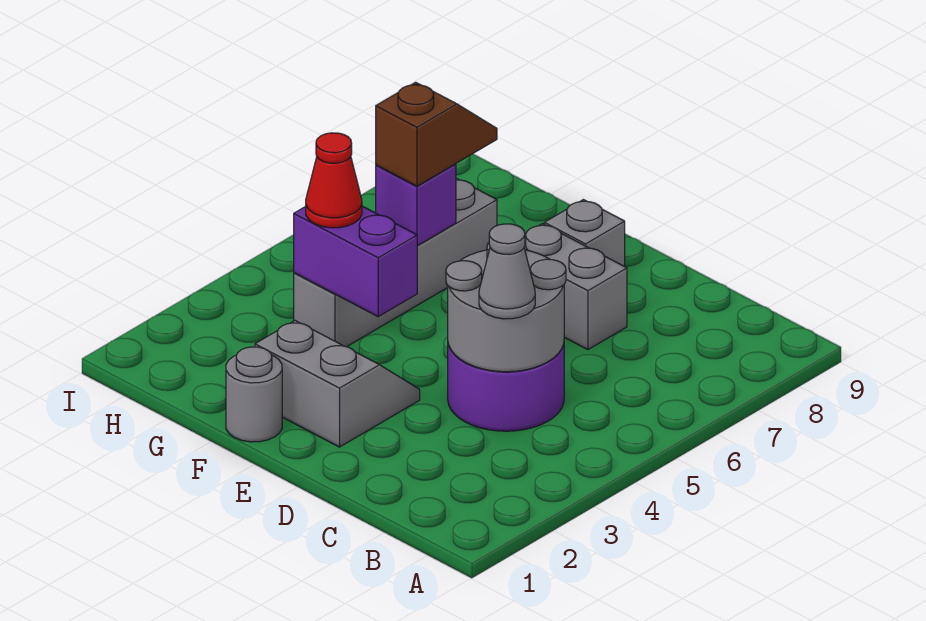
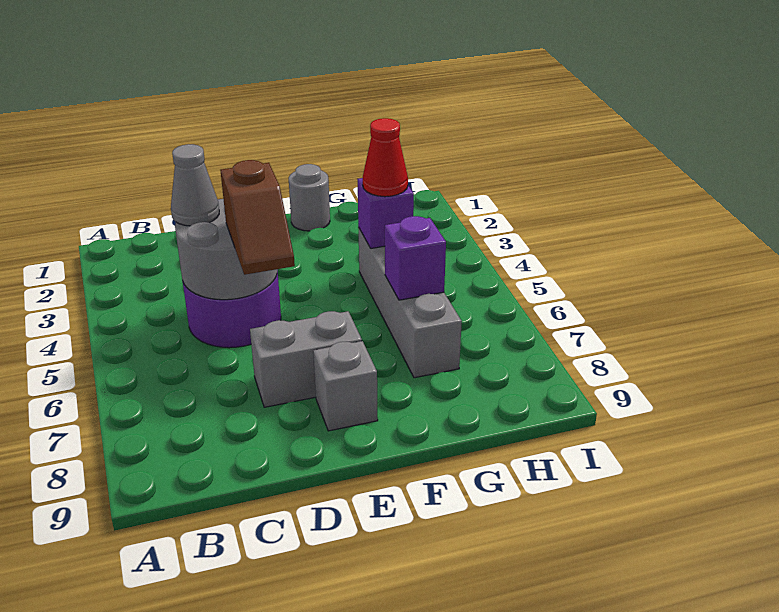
grey 2x2 slope [255,321,420,447] -> none
purple 1x2 brick [294,206,417,316] -> purple 1x1 brick [357,178,414,248]
brown 1x2 slope [376,82,497,186] -> brown 1x2 slope moved to [220,160,295,275]

